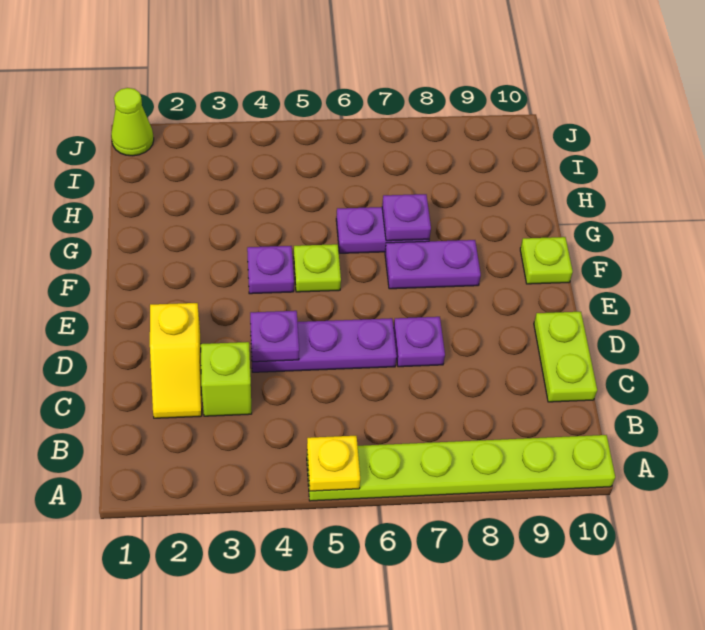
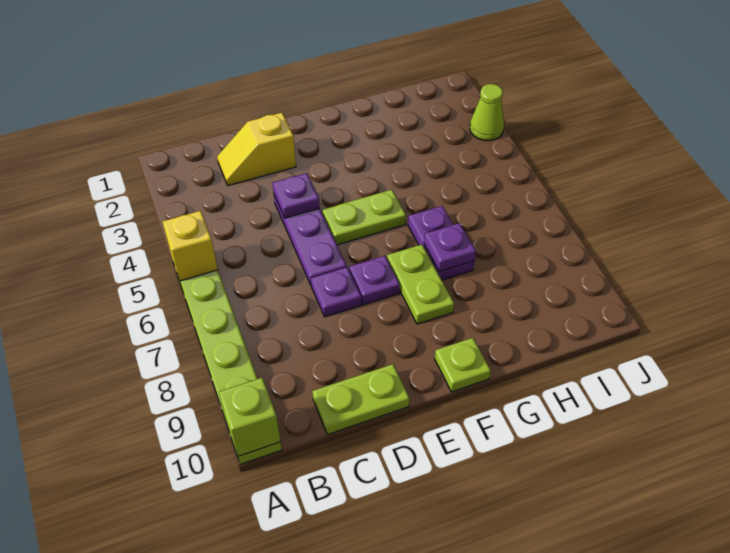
yellow 1x1 plate [307,436,360,491] -> yellow 1x1 brick [163,211,218,281]
lime 1x1 brick [201,342,252,416] -> lime 1x1 brick moved to [219,378,281,456]
purple 1x1 plate [247,246,294,294] -> purple 1x1 plate moved to [349,256,400,305]
lime 1x1 plate [294,244,341,292] -> lime 1x2 plate [322,190,406,245]
purple 1x2 plate [385,240,481,289] -> lime 1x2 plate [387,245,454,324]
lime 1x1 cone [111,88,154,156] -> lime 1x1 cone moved to [470,84,504,141]

